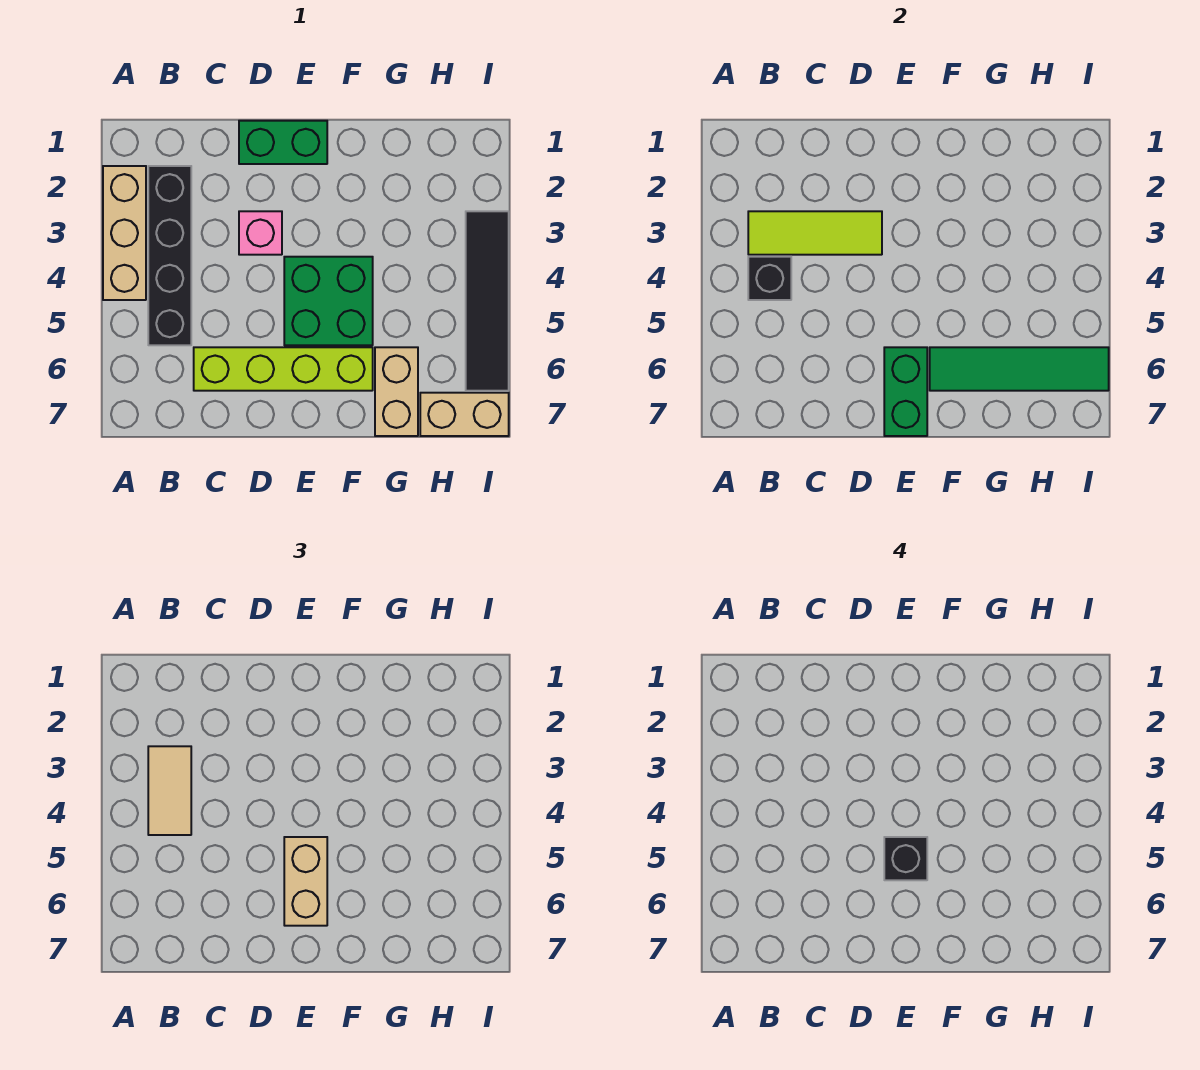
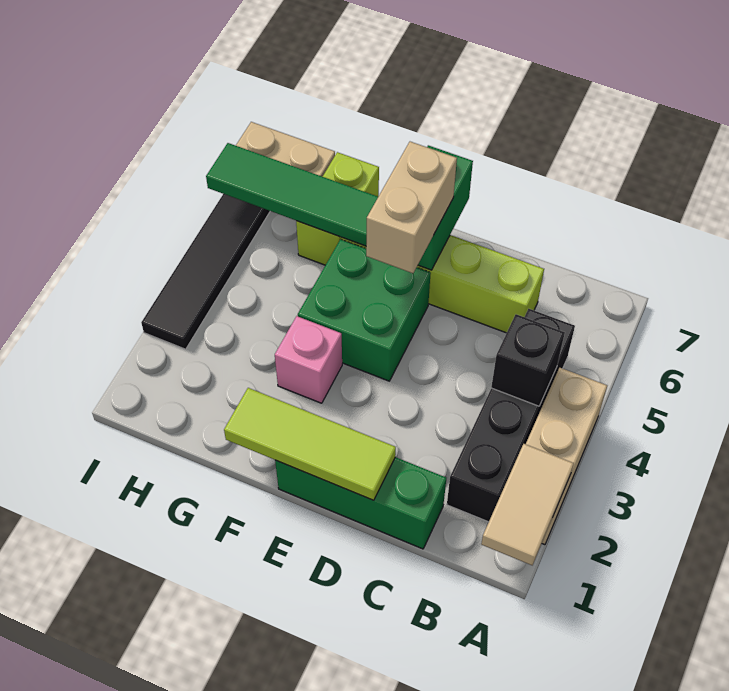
lime 1x3 tile [748,211,882,255] -> lime 1x3 tile moved to [224,388,396,500]
tan 1x2 tile [148,746,191,835] -> tan 1x2 tile moved to [481,444,574,565]
green 1x2 brick [239,121,327,164] -> green 1x3 brick [275,457,446,549]
pink 1x1 brick [239,211,282,255] -> pink 1x1 brick moved to [275,316,342,403]
black 1x1 brick [884,837,927,880] -> none
tan 1x2 brick [375,347,418,436] -> lime 1x2 brick [296,152,379,265]

